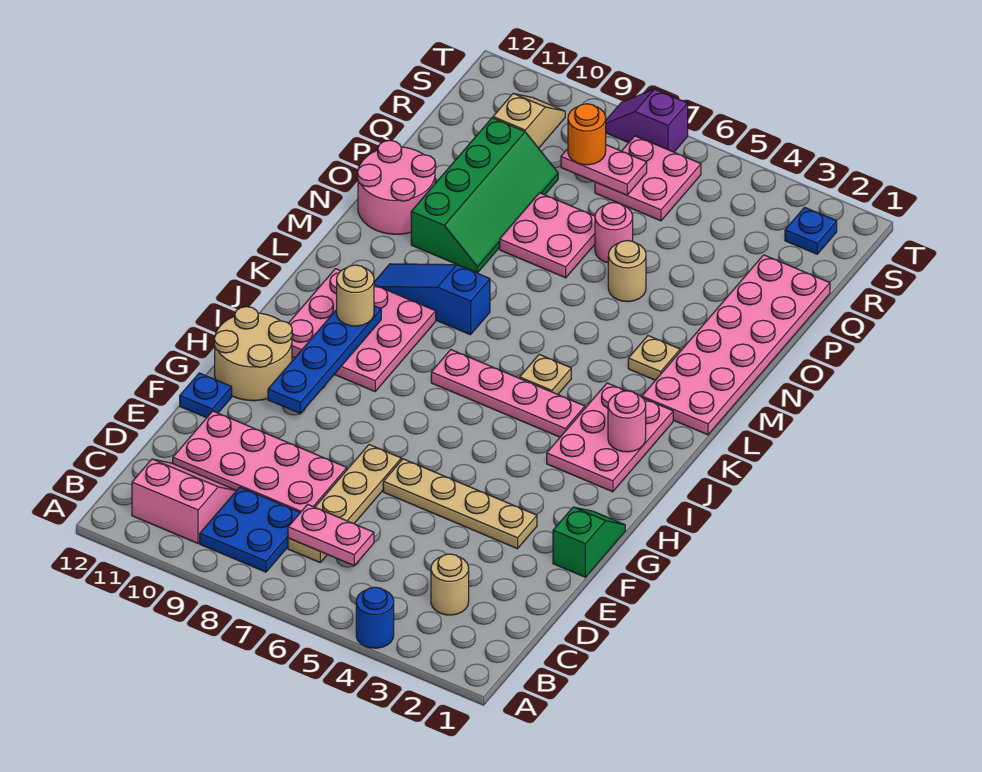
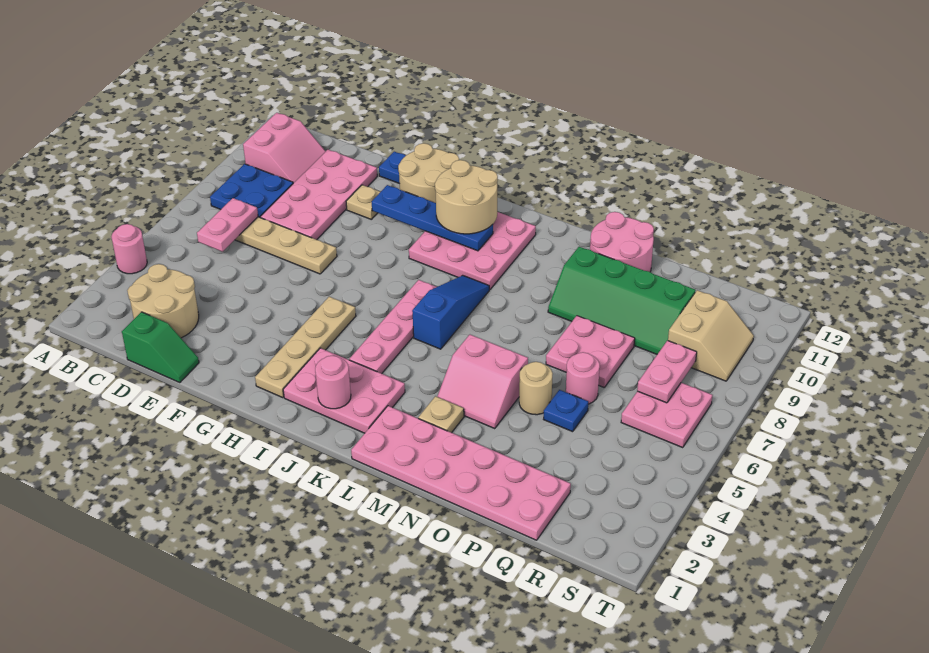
blue 1x1 round brick [356,587,394,648] -> pink 1x1 round brick [111,224,147,274]
tan 1x1 round brick [431,554,469,615] -> tan 2x2 round brick [127,264,199,338]
green 1x2 slope [553,507,625,577] -> green 1x2 slope moved to [122,312,199,383]
tan 1x4 plate [383,459,537,549] -> tan 1x4 plate moved to [255,297,356,398]
tan 1x1 round brick [337,265,374,326] -> tan 2x2 round brick [435,160,498,234]
tan 1x1 plate [520,354,571,394] -> tan 1x1 plate moved to [346,185,380,219]
blue 1x3 slope [374,264,490,335] -> blue 1x3 slope moved to [412,275,489,349]
none -> pink 2x2 slope [437,335,528,428]
orange 1x1 round brick [568,104,606,165] -> none
tan 1x2 slope [493,94,565,148] -> tan 2x2 slope [668,290,754,381]
blue 1x1 plate [785,207,837,254] -> blue 1x1 plate moved to [544,390,588,432]
purple 1x2 slope [606,89,688,152] -> none

